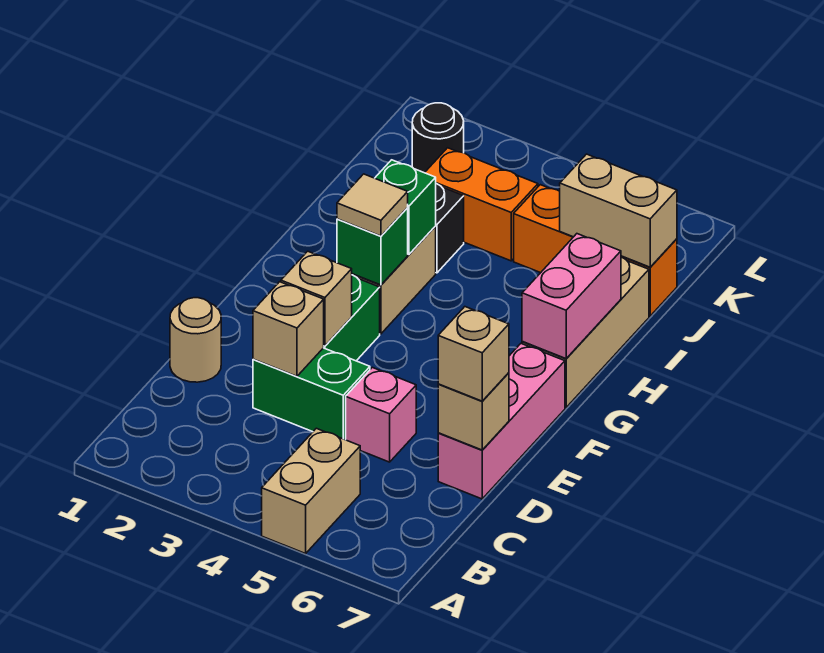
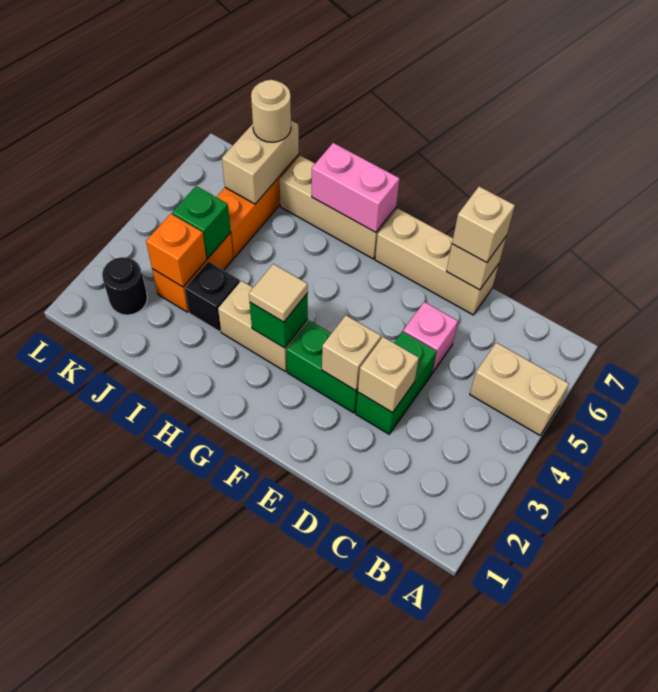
tan 1x1 round brick [170,298,221,382] -> tan 1x1 round brick moved to [251,80,291,142]
pink 1x3 brick [438,344,565,499] -> tan 1x3 brick [375,209,499,315]
green 1x1 brick [375,160,436,254] -> green 1x1 brick moved to [172,186,231,258]
none -> orange 1x1 brick [146,214,207,287]

